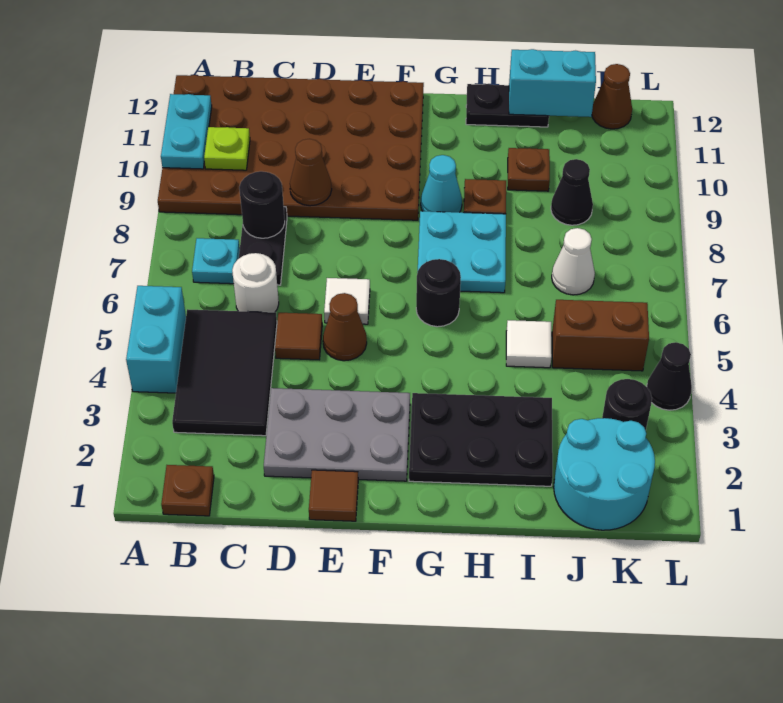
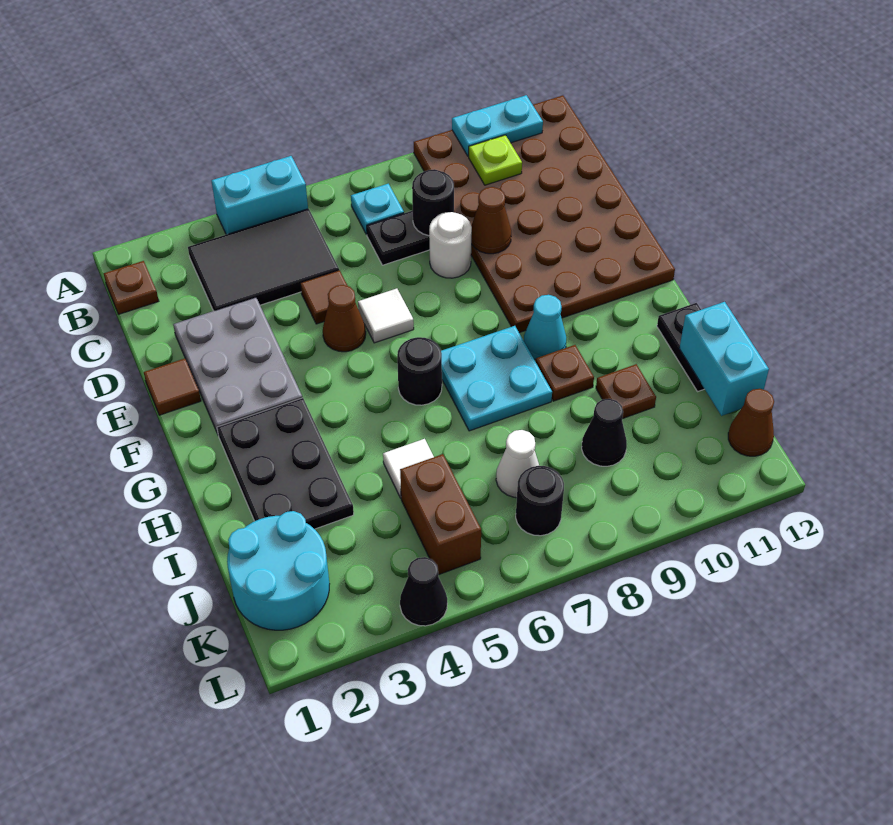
white 1x1 round brick [232,253,279,312] -> white 1x1 round brick moved to [429,212,472,278]
black 1x1 round brick [602,379,652,431] -> black 1x1 round brick moved to [516,466,564,536]

